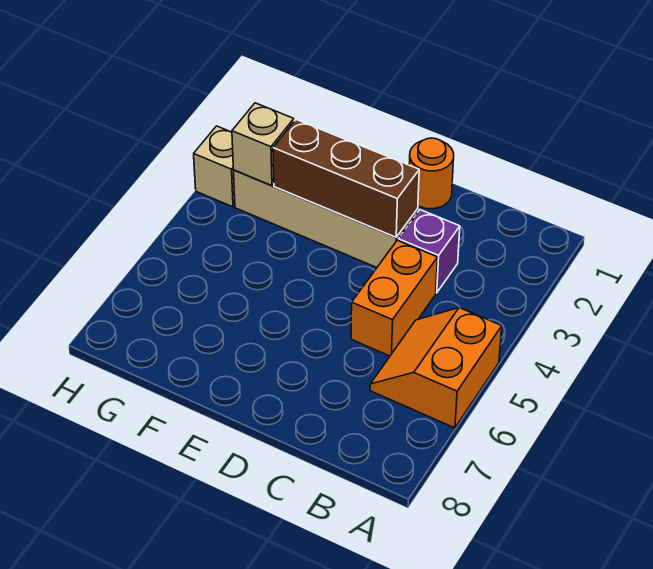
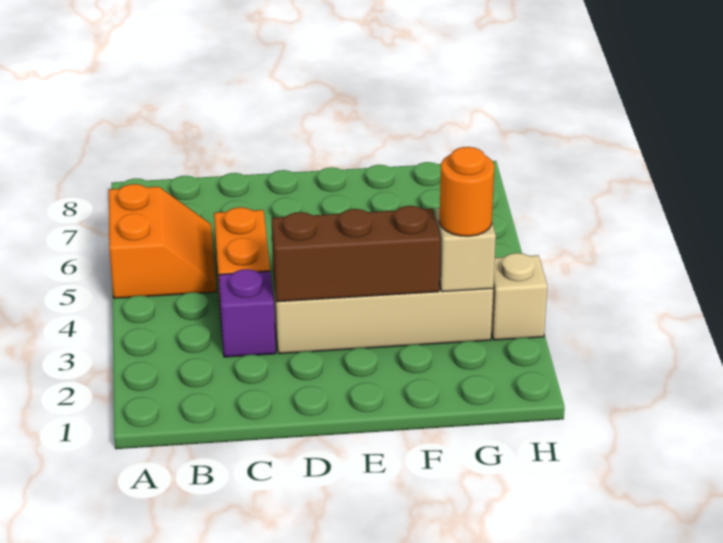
orange 1x1 round brick [409,138,454,209] -> orange 1x1 round brick moved to [439,147,494,236]

